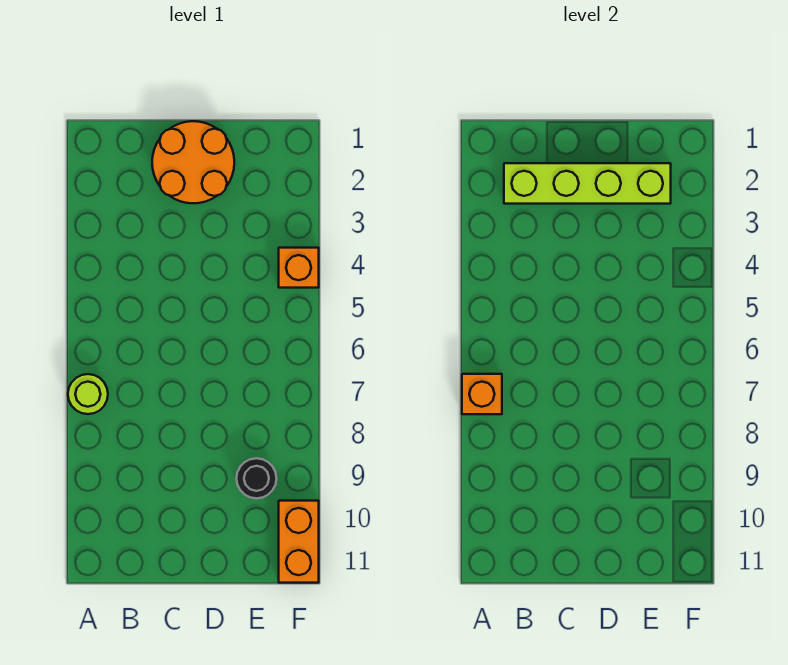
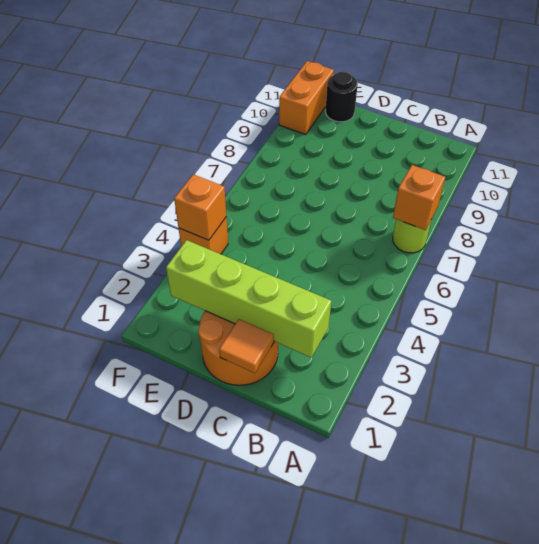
none -> orange 1x1 tile [219,319,274,373]
black 1x1 round brick [237,458,277,498] -> black 1x1 round brick moved to [325,72,358,122]
none -> orange 1x1 brick [174,174,226,240]

